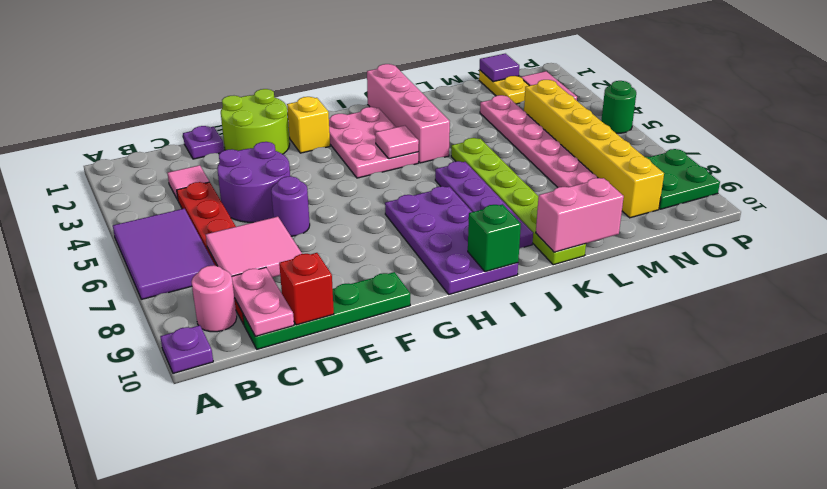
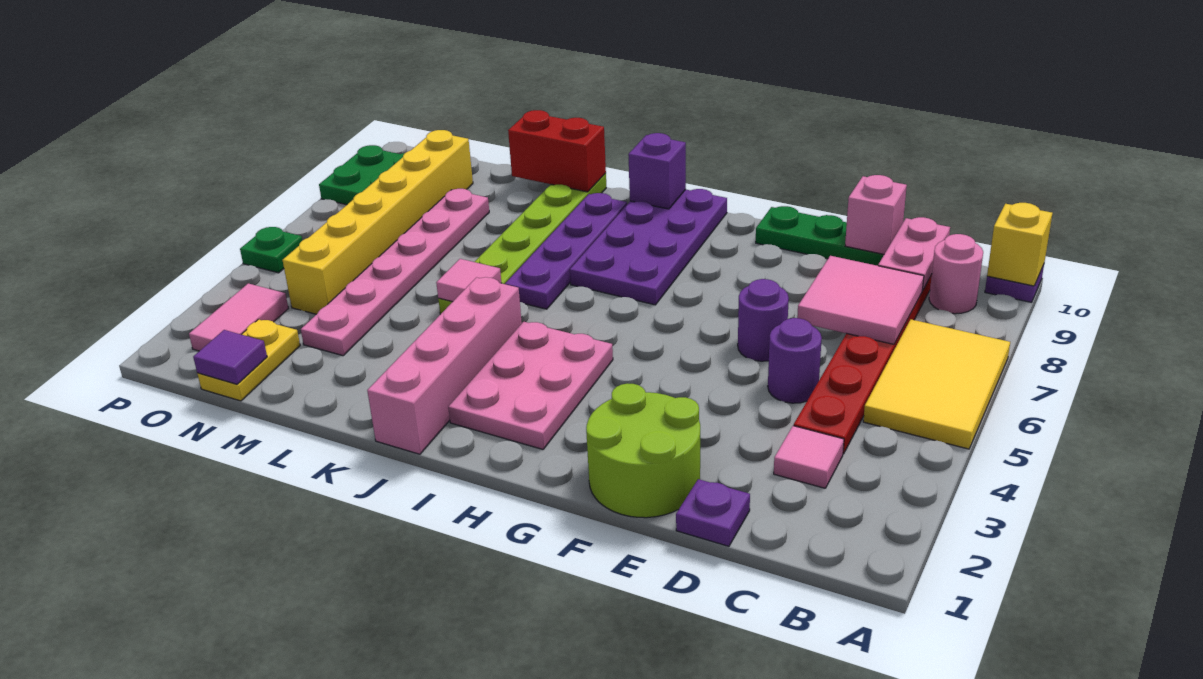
purple 2x3 tile [113,209,215,299] -> yellow 2x3 tile [863,319,1010,449]
purple 2x2 round brick [217,142,290,222] -> purple 1x1 round brick [768,318,822,403]
red 1x1 brick [279,253,334,325] -> pink 1x1 brick [845,175,907,254]
yellow 1x1 brick [287,97,330,153] -> yellow 1x1 brick moved to [987,203,1052,286]
pink 1x1 tile [375,126,419,159] -> pink 1x1 tile moved to [436,259,501,302]
green 1x1 brick [468,204,521,272] -> purple 1x1 brick [628,133,686,209]
pink 1x2 brick [536,178,624,252] -> red 1x2 brick [508,110,606,192]
green 1x1 round brick [601,81,636,133] -> green 1x1 plate [240,227,302,273]

